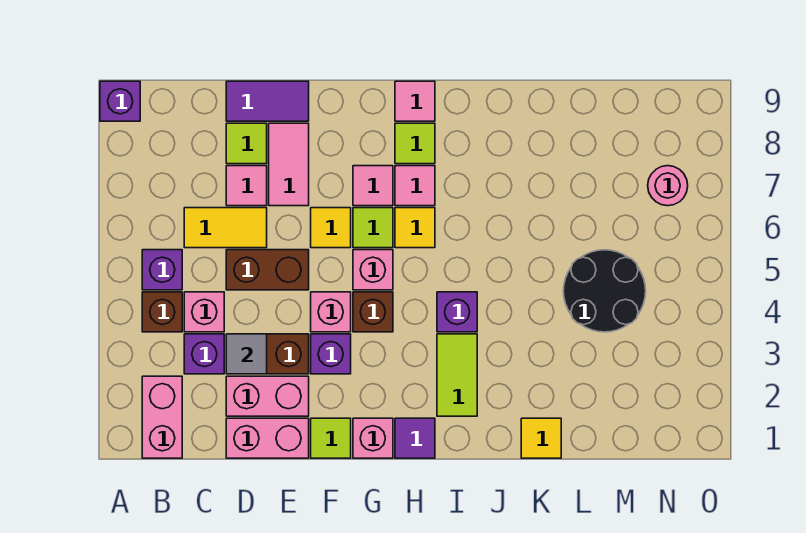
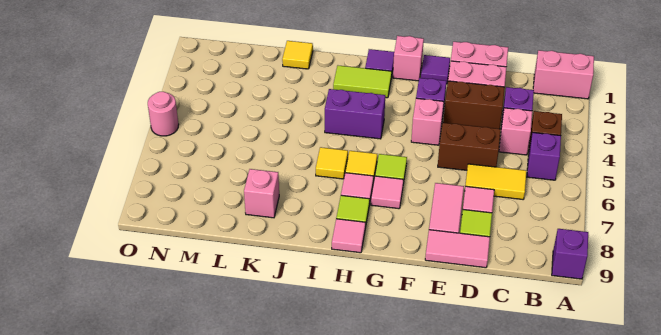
pink 1x2 brick [142,376,182,458] -> pink 1x2 brick turned to [533,50,594,99]
grey 1x1 tile [226,334,267,374] -> none
purple 1x2 tile [226,81,309,121] -> pink 1x2 tile [425,230,490,268]
lime 1x1 tile [311,418,351,458] -> purple 1x1 tile [421,55,450,84]
yellow 1x1 tile [311,208,351,248] -> yellow 1x1 tile moved to [316,147,348,179]
brown 1x1 brick [353,292,393,332] -> none
pink 1x1 brick [353,250,393,290] -> pink 1x1 brick moved to [244,169,279,218]
lime 1x2 tile [437,334,477,416] -> lime 1x2 tile turned to [333,66,392,98]
purple 1x1 brick [437,292,477,332] -> purple 1x2 brick [325,89,385,139]
black 2x2 round brick [563,250,646,332] -> none
pink 1x1 round brick [648,166,688,206] -> pink 1x1 round brick moved to [148,92,179,136]

